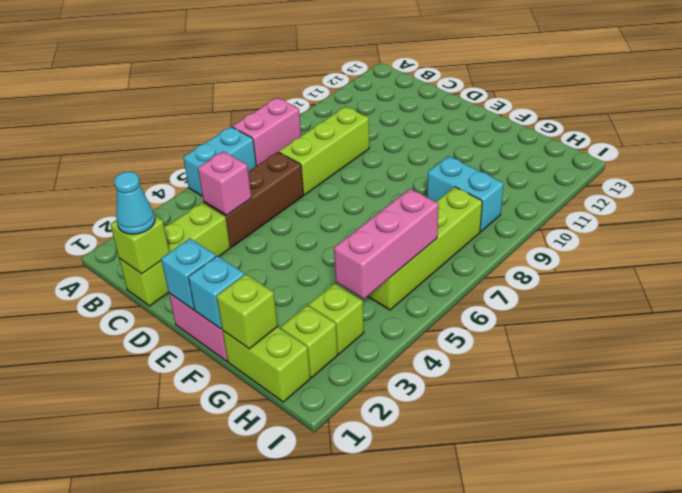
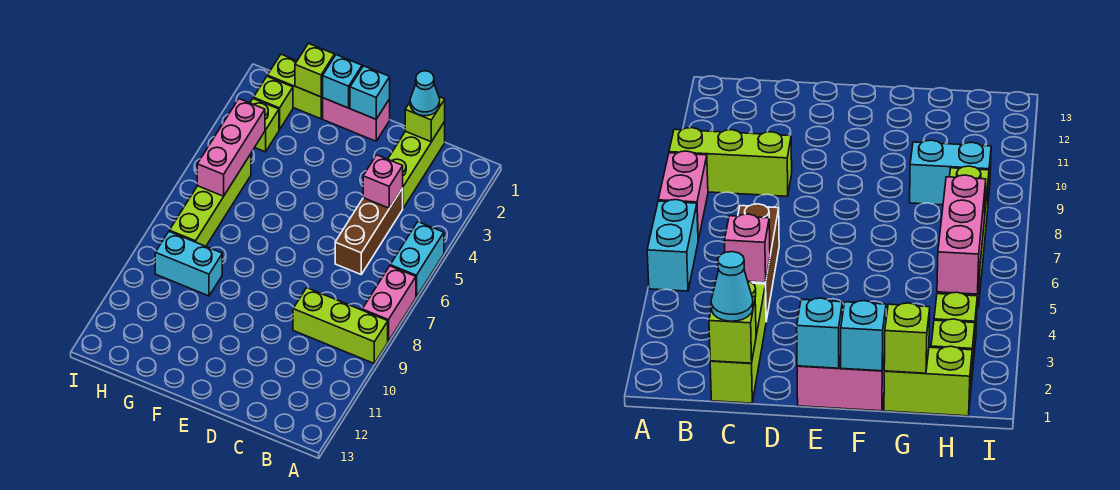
lime 1x3 brick [279,106,369,195] -> lime 1x3 brick turned to [293,288,388,363]

